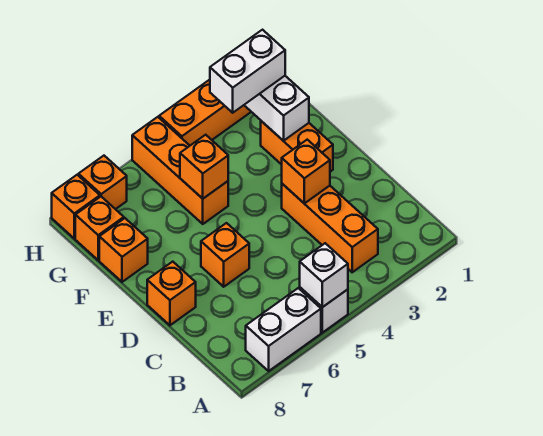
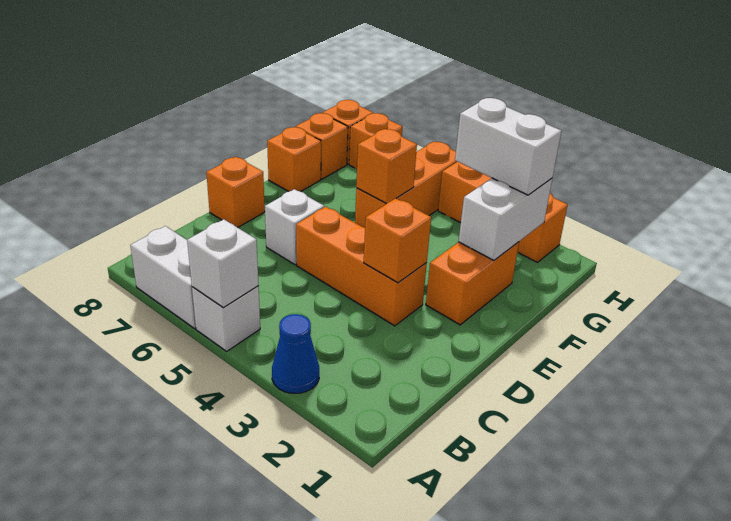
none -> blue 1x1 cone [272,314,319,393]
orange 1x3 brick [282,184,378,272] -> orange 1x3 brick turned to [296,207,427,326]
orange 1x1 brick [201,223,249,287] -> white 1x1 brick [265,189,324,265]

